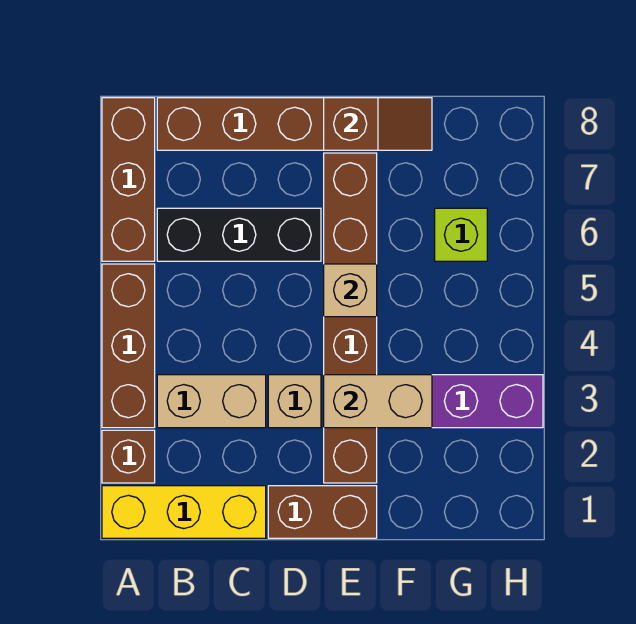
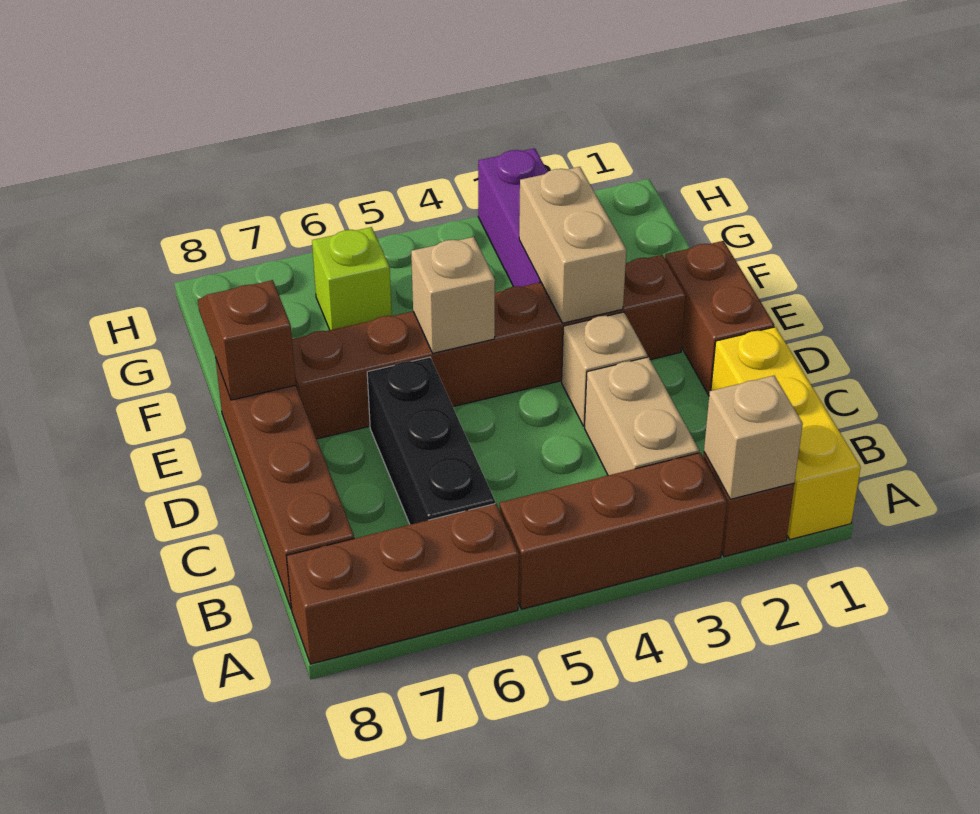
none -> tan 1x1 brick [704,376,803,499]

